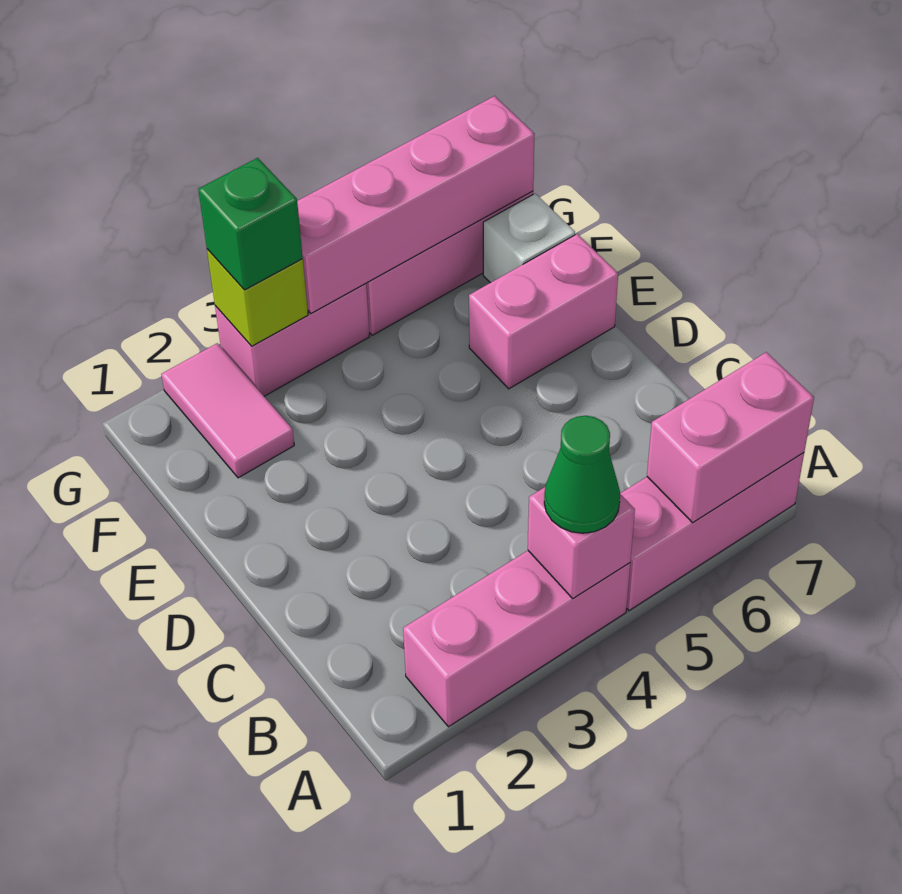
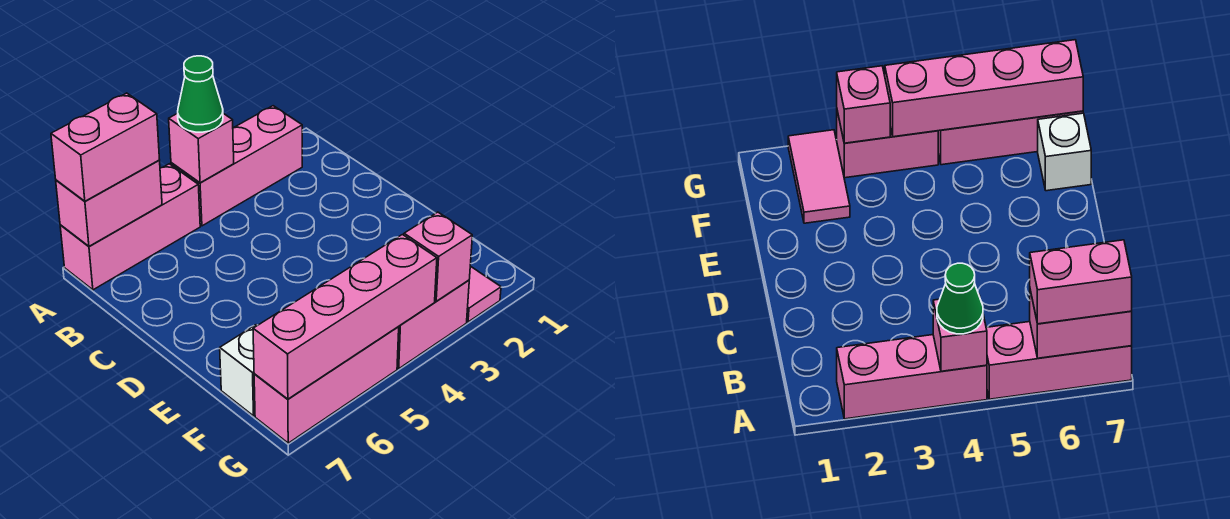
pink 1x2 brick [469,234,618,389] -> pink 1x2 brick moved to [51,93,160,201]
lime 1x1 brick [207,249,308,346] -> pink 1x1 brick [404,212,472,301]
green 1x1 brick [198,158,303,290] -> none

